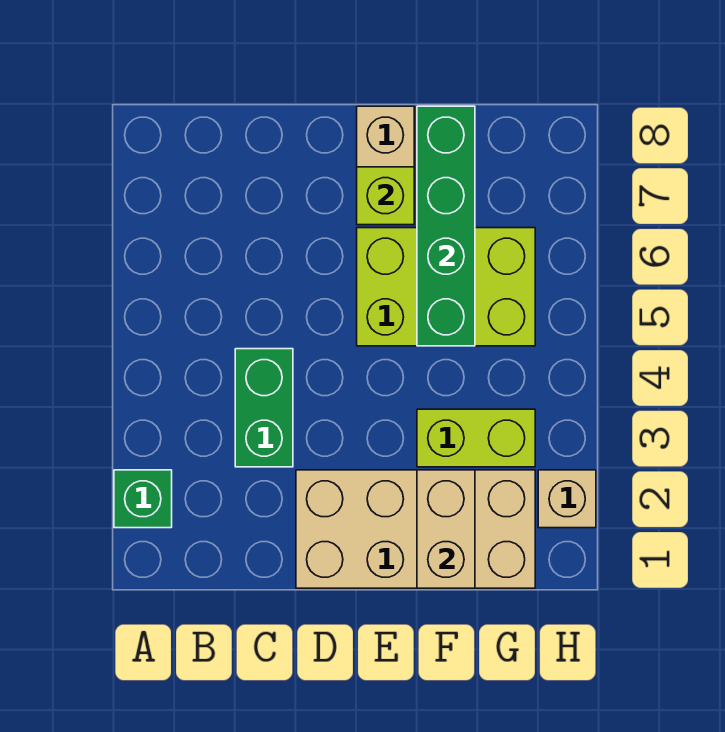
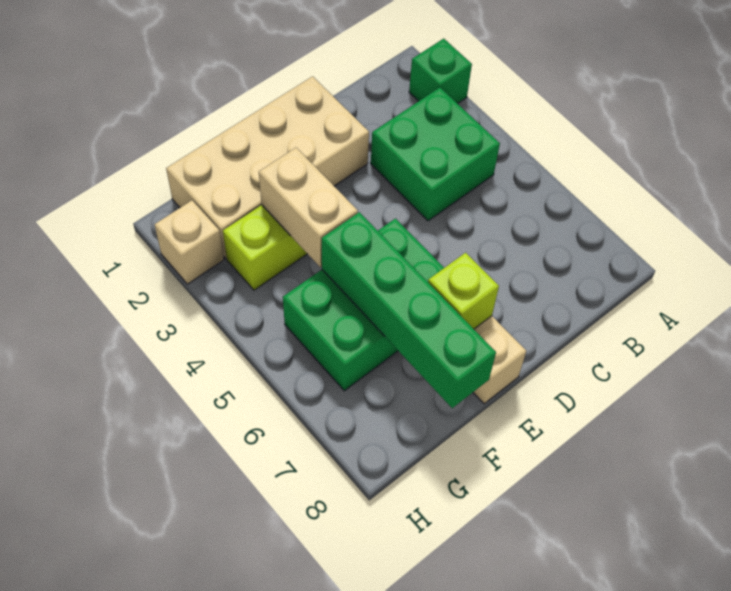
green 1x2 brick [235,349,293,467] -> green 2x2 brick [371,88,500,221]
lime 2x3 brick [357,228,535,346] -> green 2x3 brick [283,219,444,391]
tan 1x2 brick [417,470,475,588] -> tan 1x2 brick moved to [259,148,358,267]

